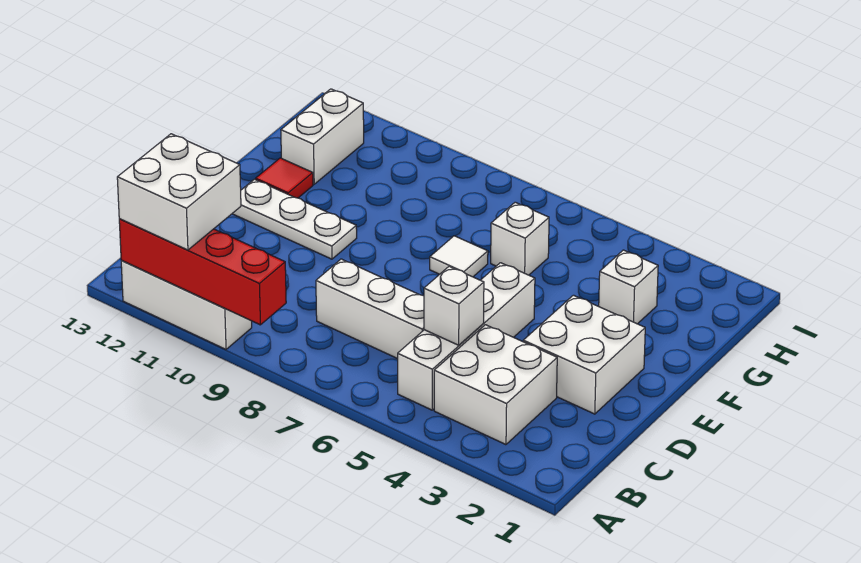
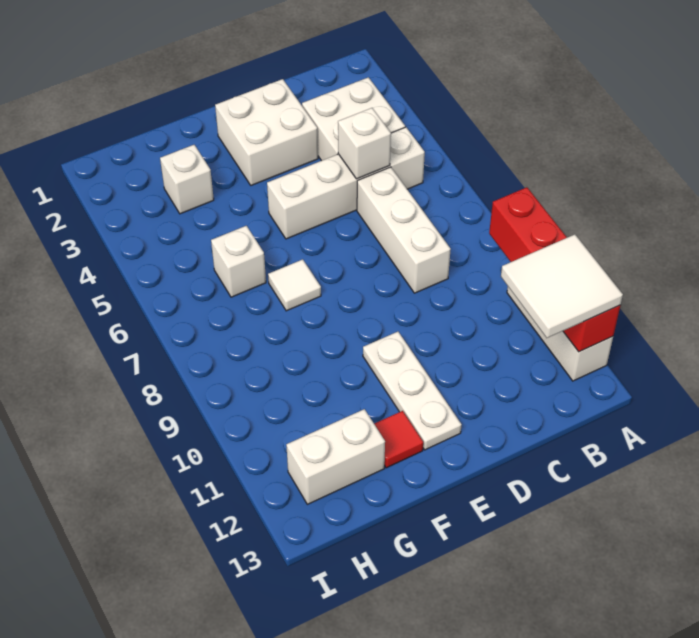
white 2x2 brick [117,134,241,250] -> white 2x2 tile [501,234,623,338]

